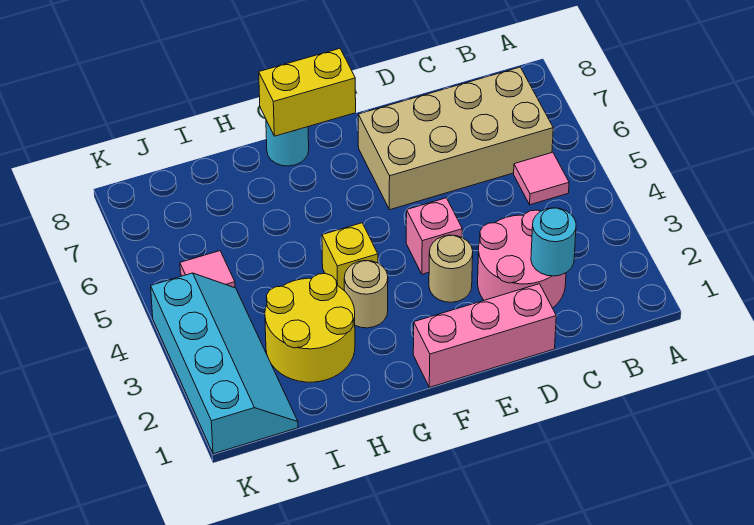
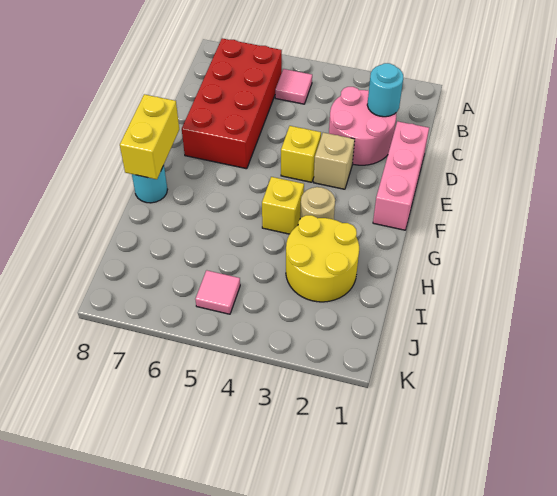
tan 2x4 brick [358,67,553,210] -> red 2x4 brick [182,38,282,169]
tan 1x1 round brick [429,235,473,302] -> tan 1x1 brick [314,133,355,189]
pink 1x1 brick [406,198,462,274] -> yellow 1x1 brick [281,126,321,182]
cyan 2x4 slope [151,273,298,454] -> none

